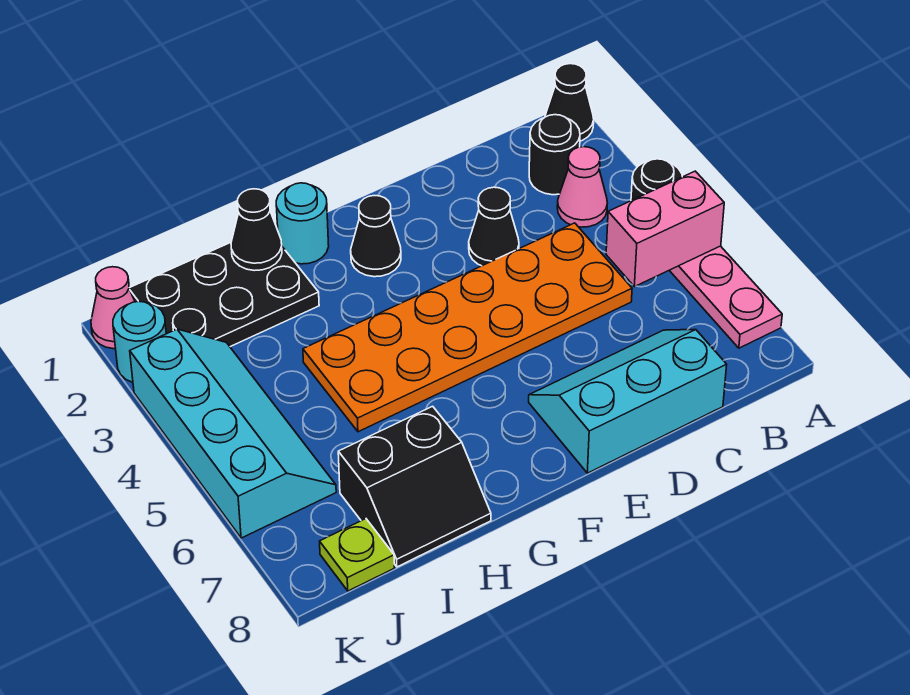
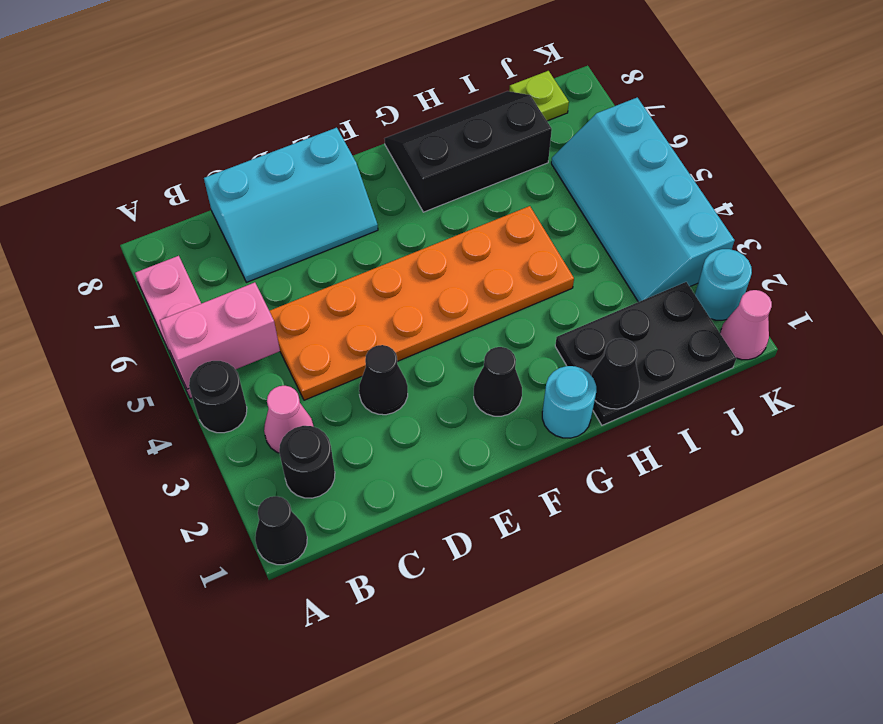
black 2x2 slope [338,406,491,567] -> black 2x3 slope [384,91,552,212]

